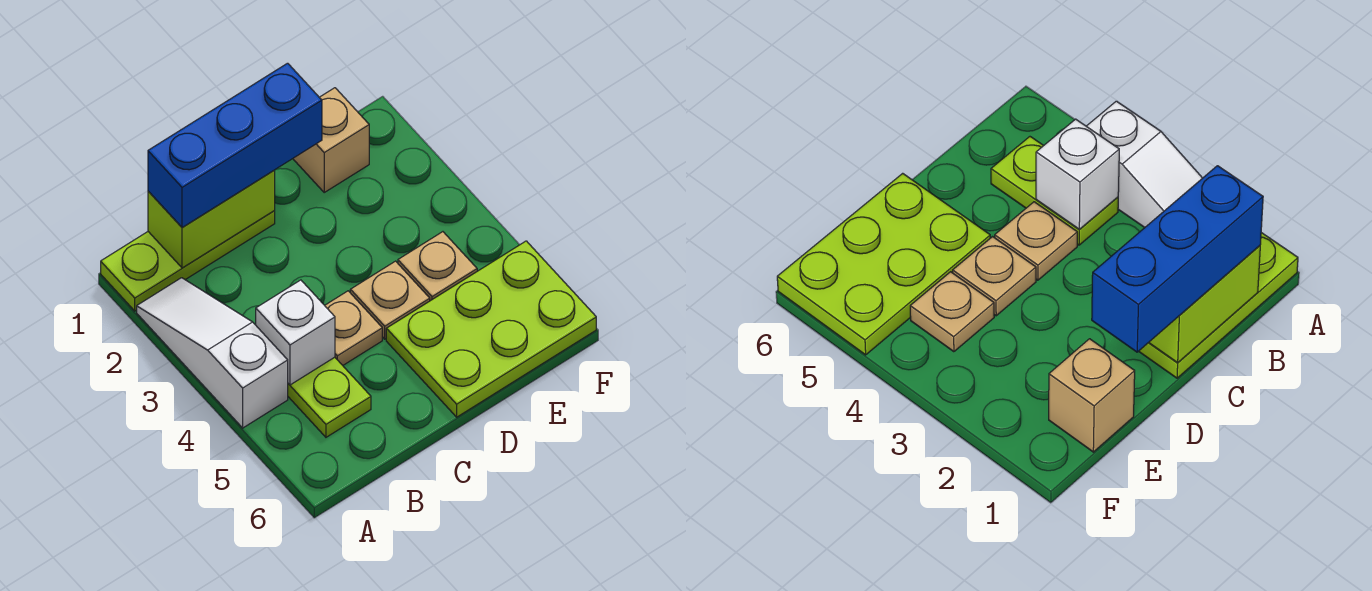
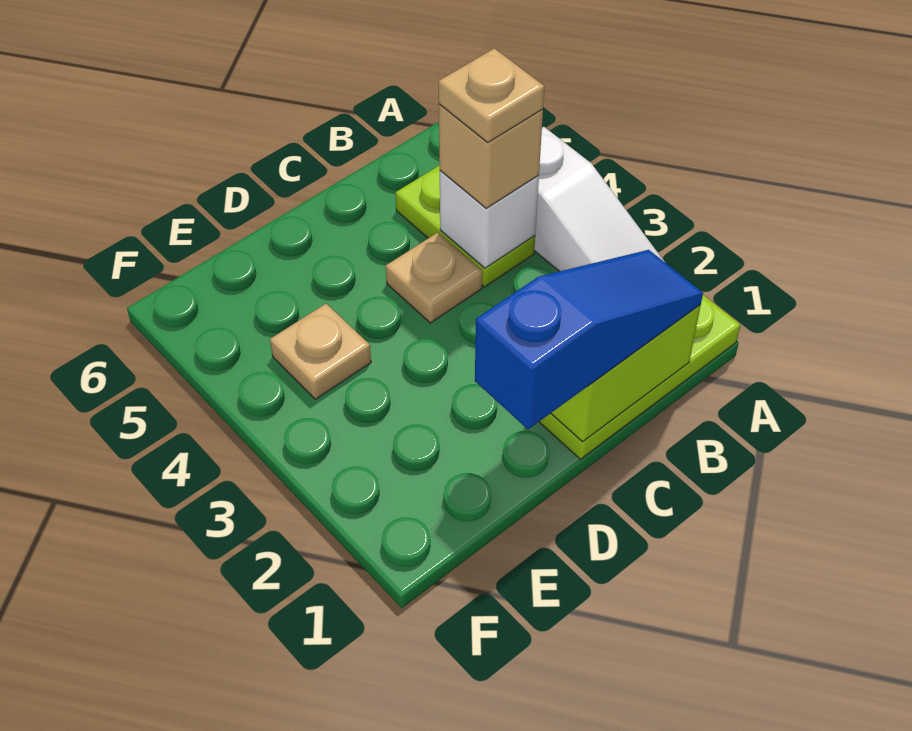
blue 1x3 brick [148,63,322,228] -> blue 1x3 slope [475,250,703,429]
tan 1x1 plate [350,261,430,339] -> tan 1x1 plate moved to [439,48,544,142]
lime 2x3 plate [386,241,596,417] -> none
tan 1x1 brick [293,88,369,192] -> tan 1x1 brick moved to [439,104,543,208]

